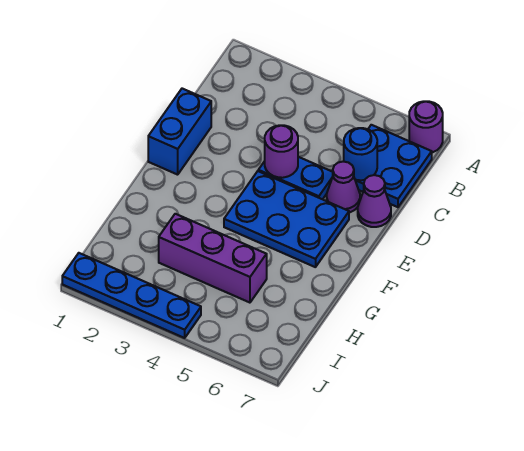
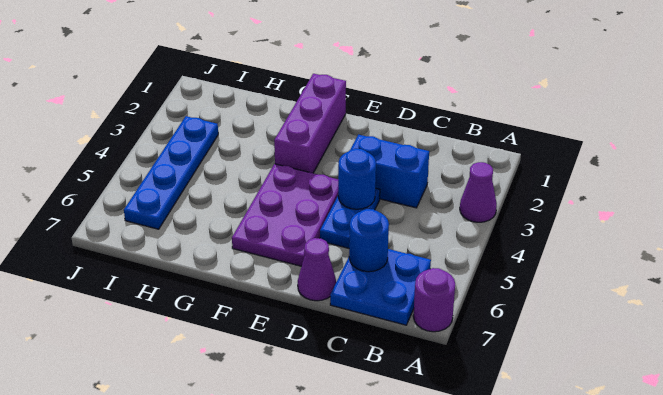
blue 1x2 brick [148,89,211,175] -> blue 1x2 brick moved to [350,135,429,208]
purple 1x1 round brick [265,125,298,178] -> blue 1x1 round brick [338,149,376,209]
purple 1x1 cone [327,161,360,213] -> purple 1x1 cone moved to [460,162,497,222]
blue 2x3 plate [224,171,349,267] -> purple 2x3 plate [232,164,338,266]
purple 1x3 brick [159,214,267,303] -> purple 1x3 brick moved to [274,74,346,173]
blue 1x4 plate [62,253,201,338] -> blue 1x4 plate moved to [124,116,218,229]

